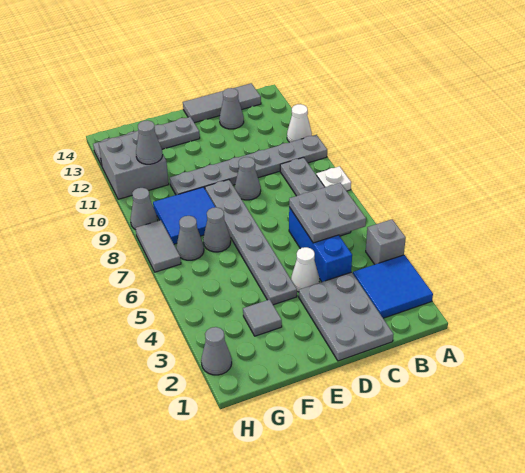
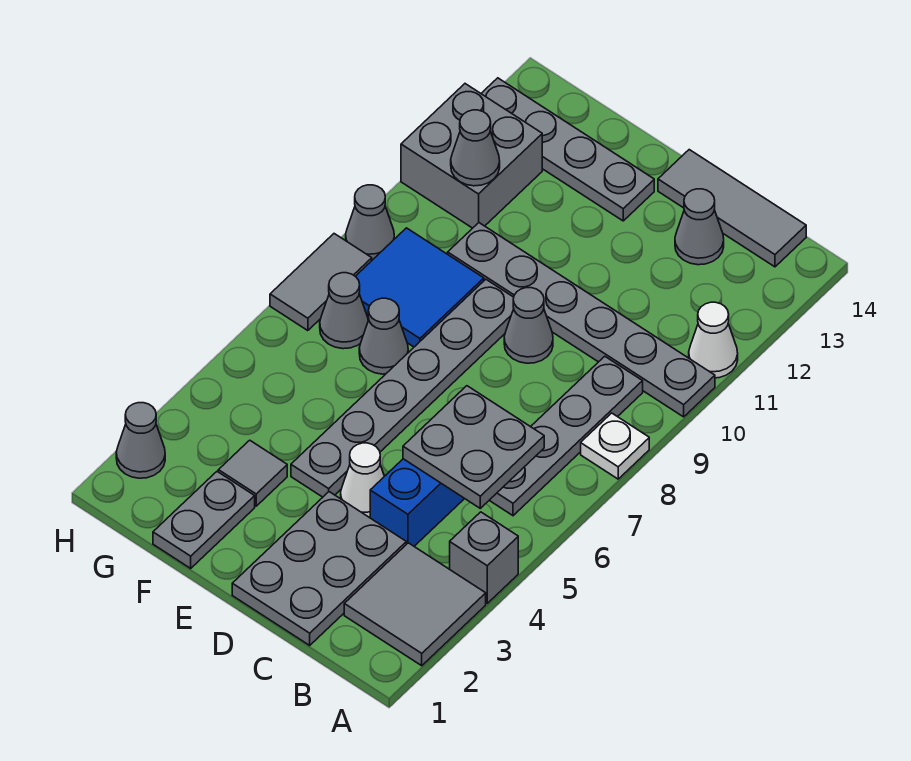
blue 2x2 tile [353,255,433,318] -> grey 2x2 tile [344,543,486,666]
none -> grey 1x2 plate [153,472,255,568]

